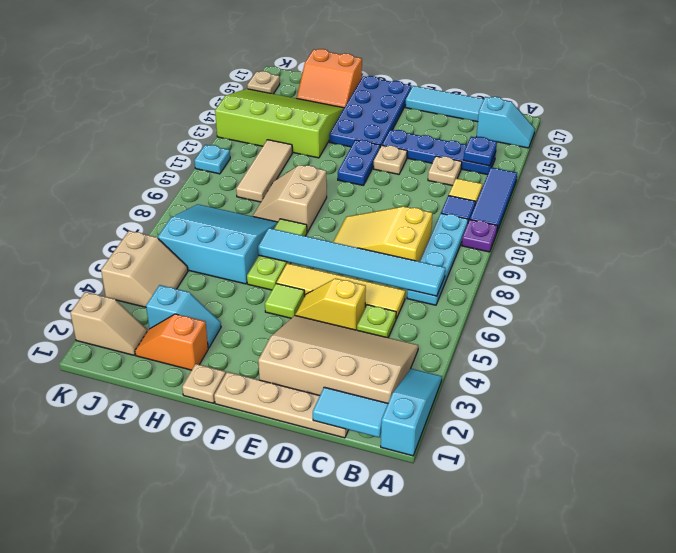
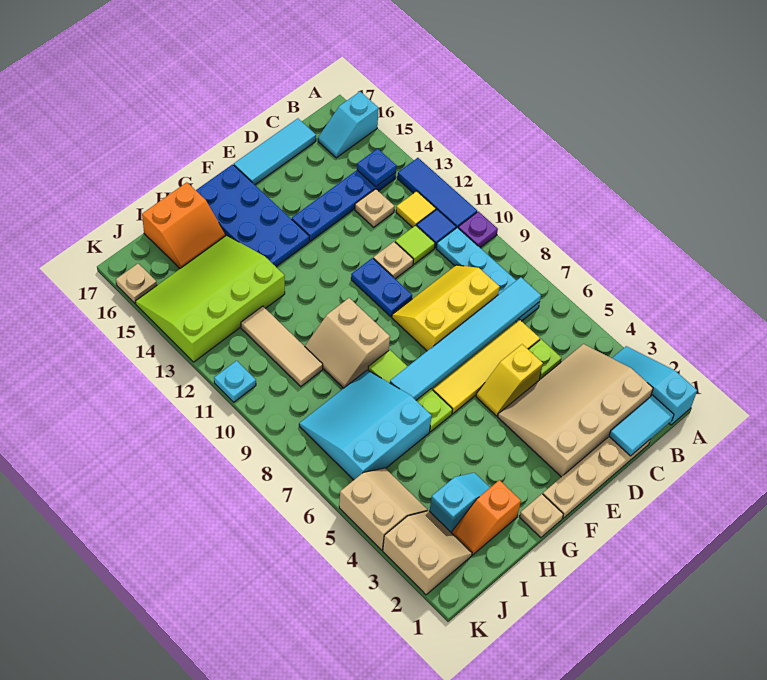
cyan 1x2 slope [476,97,535,148] -> cyan 1x2 slope turned to [318,92,379,158]
yellow 2x3 slope [333,207,432,262] -> yellow 2x3 slope turned to [392,265,499,351]
tan 1x1 plate [373,145,407,174] -> tan 1x1 plate moved to [373,242,413,279]
lime 1x1 tile [265,283,305,318] -> lime 1x1 tile moved to [395,225,435,264]
blue 1x2 plate [338,140,380,185] -> blue 1x2 plate moved to [351,258,412,317]
tan 1x2 slope [70,292,147,355] -> tan 2x2 slope [383,511,472,595]

